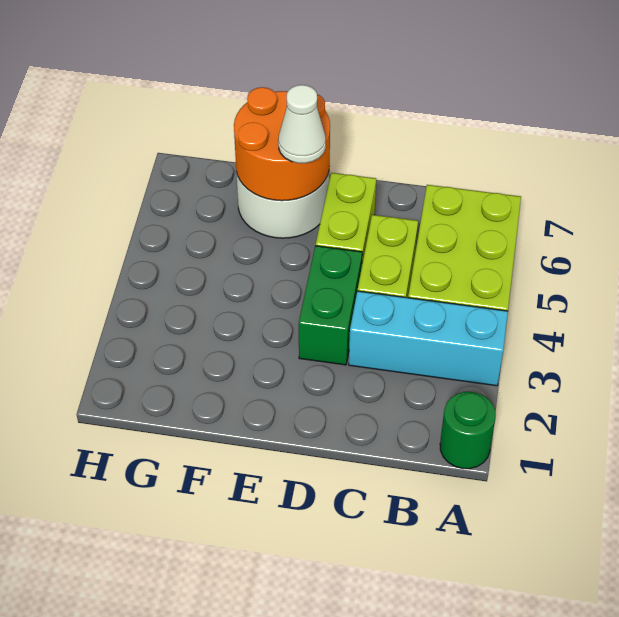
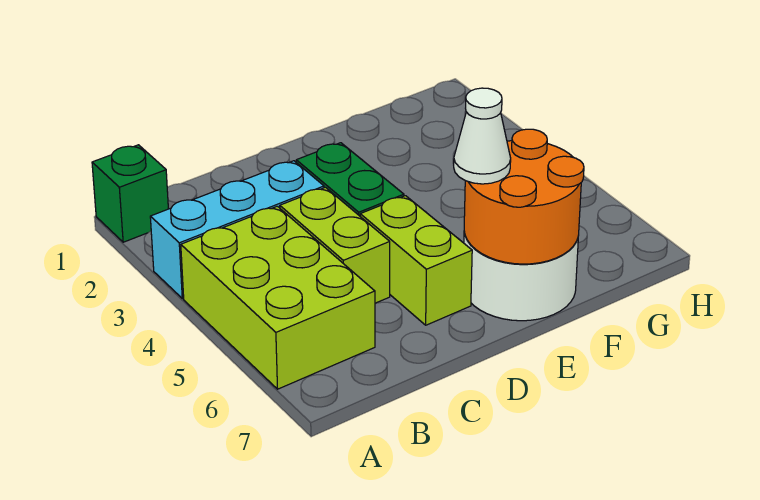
green 1x1 round brick [440,392,496,469] -> green 1x1 brick [92,145,168,242]

